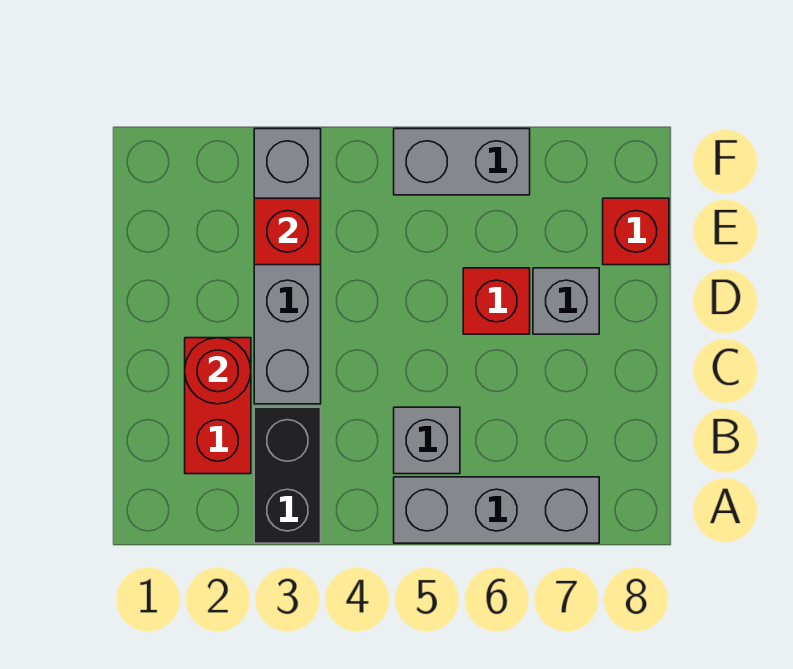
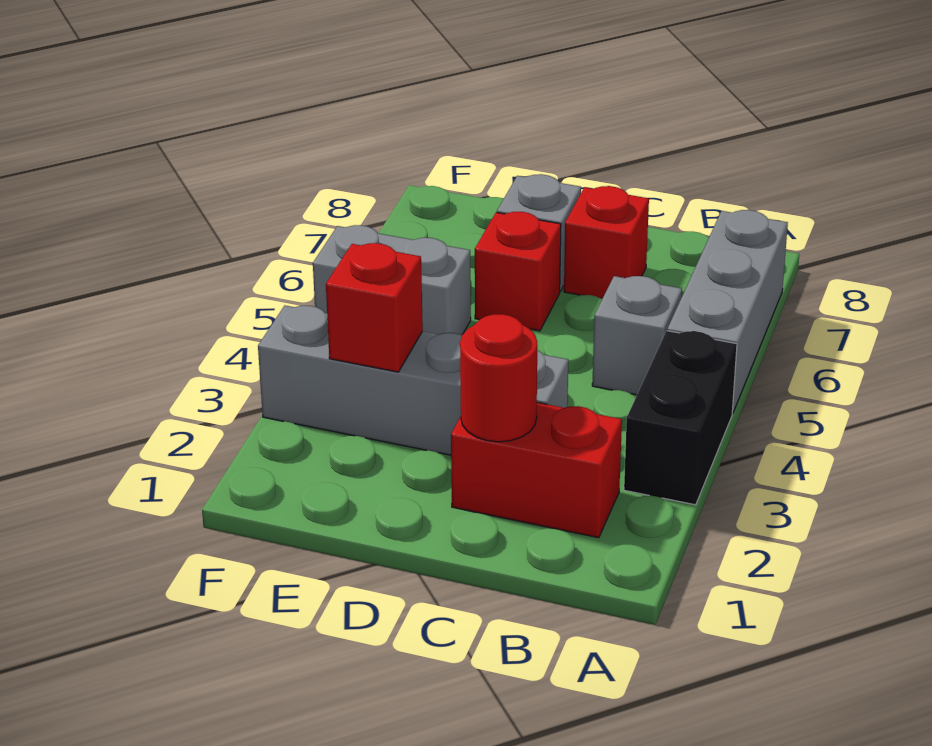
black 1x2 brick [254,407,321,543] -> black 1x2 brick turned to [624,331,737,505]
red 1x1 brick [603,198,669,265] -> red 1x1 brick moved to [564,186,649,299]
grey 1x2 brick [394,129,530,195] -> grey 1x2 brick turned to [313,225,471,335]

